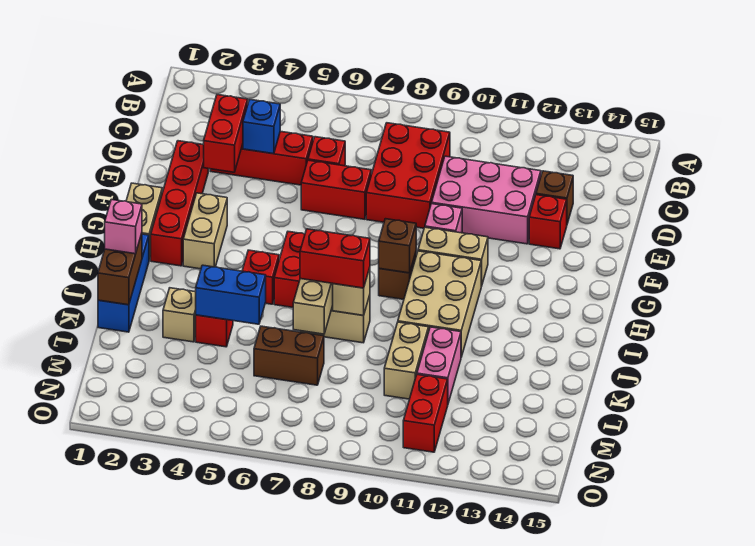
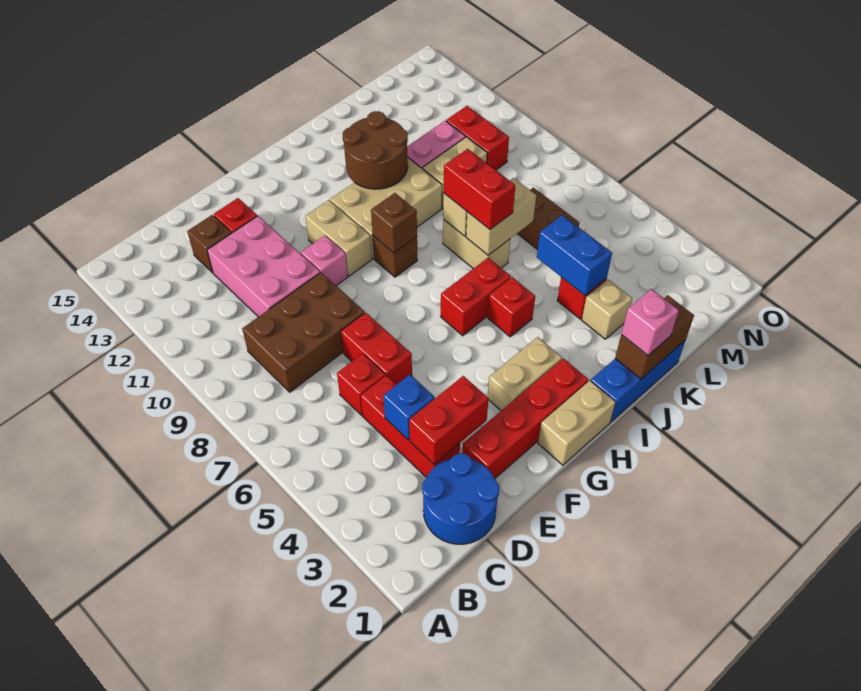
none -> blue 2x2 round brick [422,453,499,544]
red 2x3 brick [366,123,450,228] -> brown 2x3 brick [242,273,365,392]
none -> brown 2x2 round brick [343,111,408,189]
red 1x2 brick [403,375,448,452] -> red 1x2 brick turned to [446,106,509,170]

